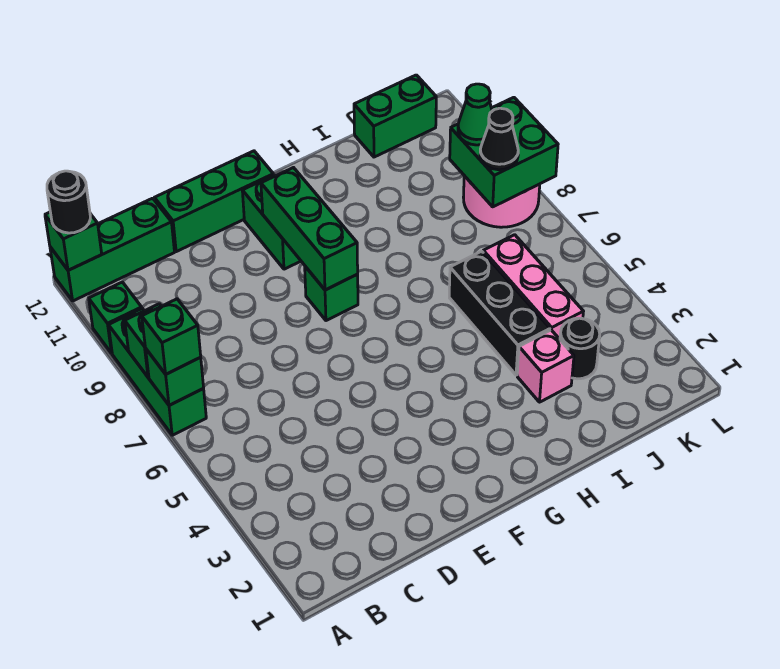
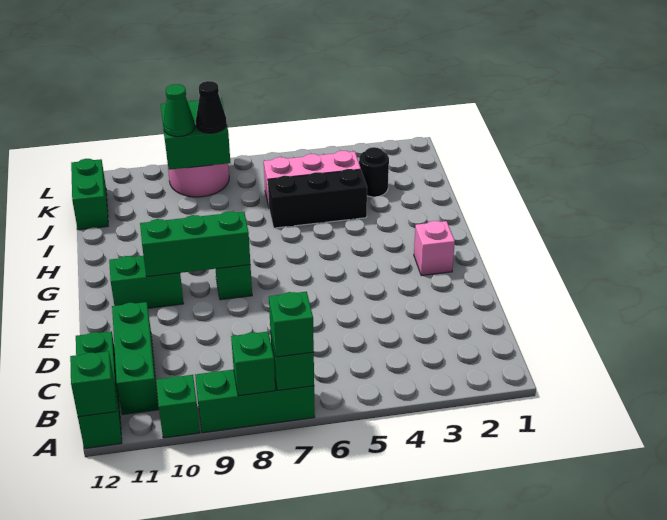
black 1x1 round brick [47,171,90,233] -> none
green 1x3 brick [154,151,273,252] -> green 1x3 brick moved to [112,302,158,415]
pink 1x1 brick [517,330,574,402] -> pink 1x1 brick moved to [414,221,455,276]

